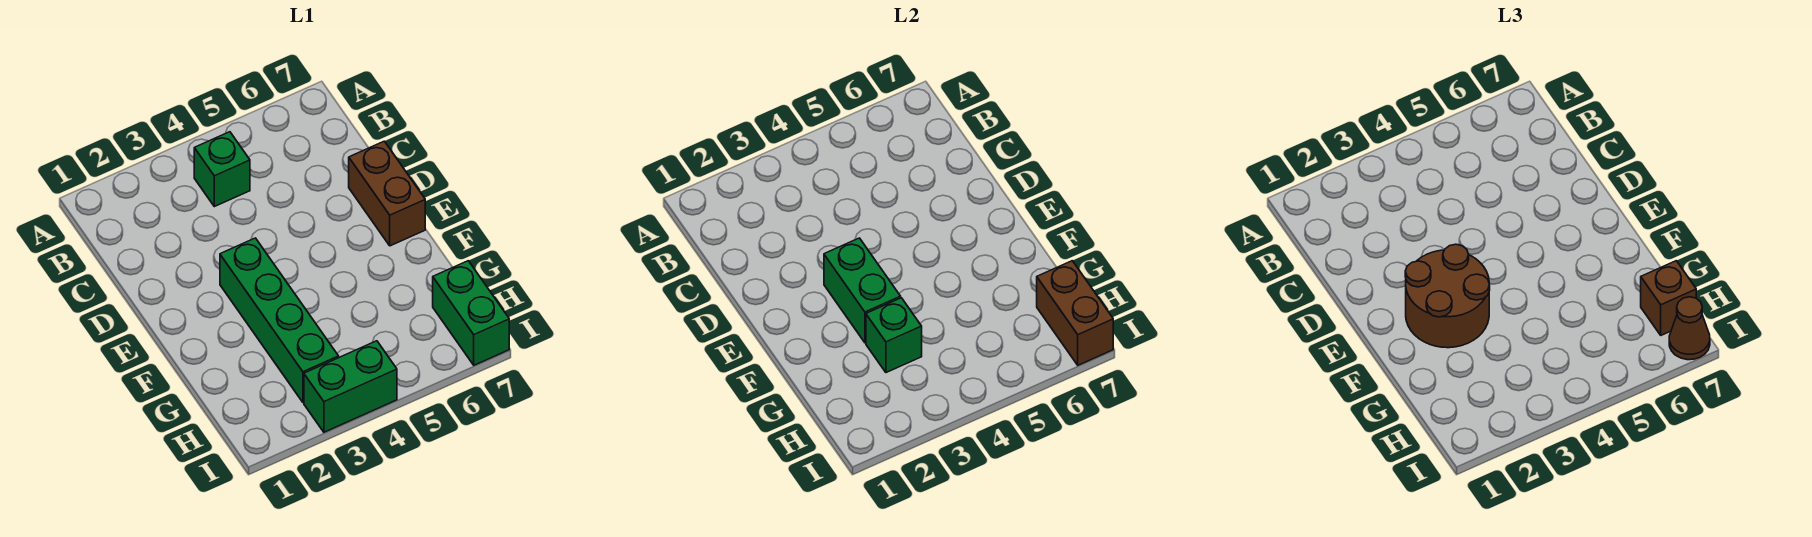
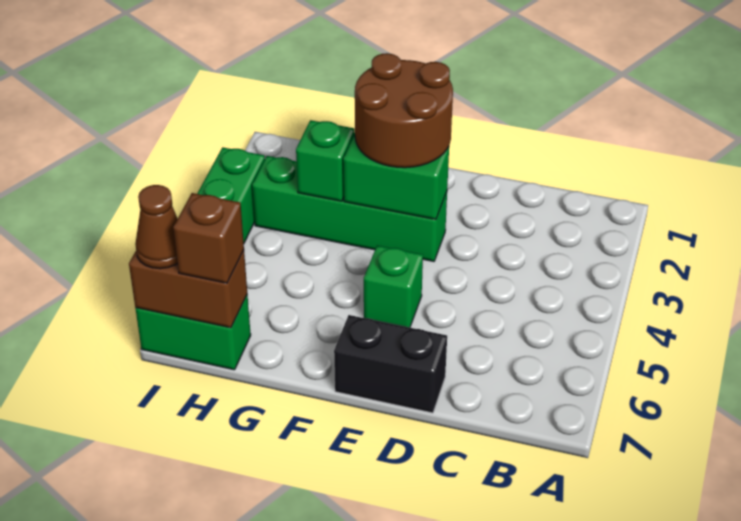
green 1x1 brick [194,132,250,207] -> green 1x1 brick moved to [364,245,423,327]
brown 1x2 brick [349,141,425,246] -> black 1x2 brick [334,315,447,413]

